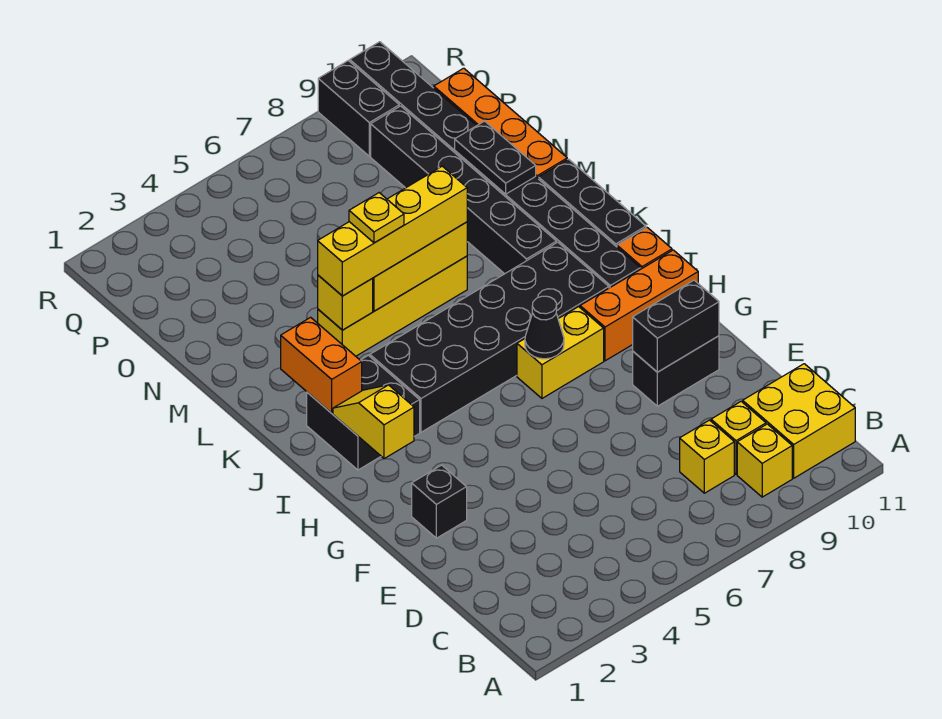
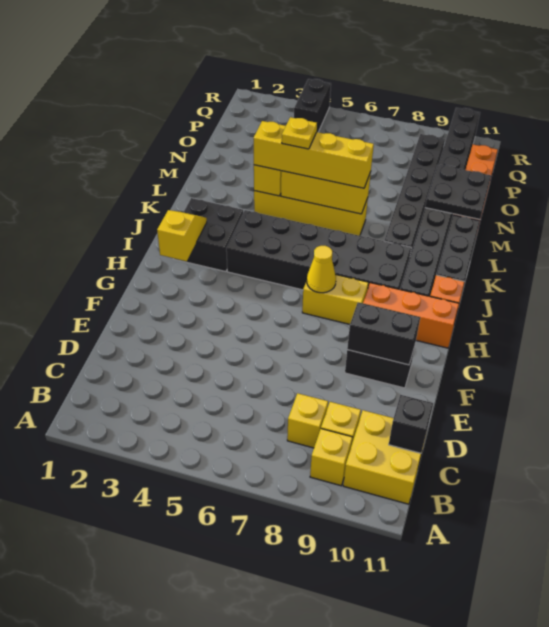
black 1x1 brick [412,465,467,538] -> black 1x1 brick moved to [389,395,433,453]
black 1x1 cone [525,296,564,359] -> yellow 1x1 cone [307,246,336,293]
orange 1x2 brick [281,317,362,413] -> none
black 1x2 plate [455,121,536,194] -> black 2x2 plate [425,164,491,219]
black 1x2 brick [318,61,399,156] -> black 1x2 brick moved to [294,79,331,132]

